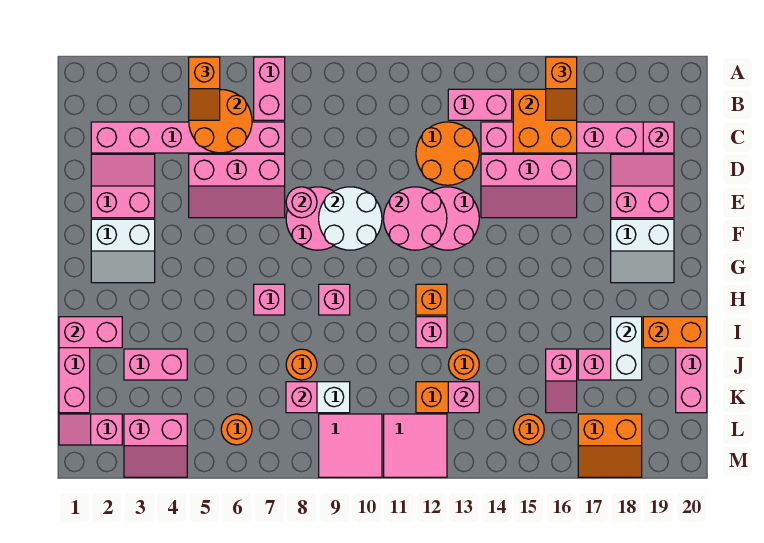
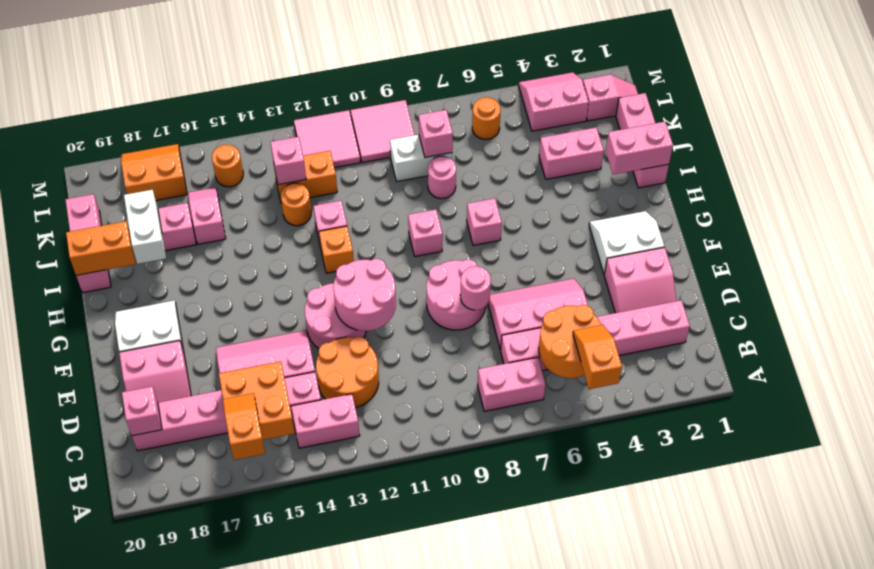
pink 1x2 brick [254,57,285,120] -> pink 1x2 brick turned to [478,357,545,411]
white 2x2 round brick [319,187,382,250] -> none
orange 1x1 round brick [286,349,317,380] -> pink 1x1 round brick [428,156,456,199]

